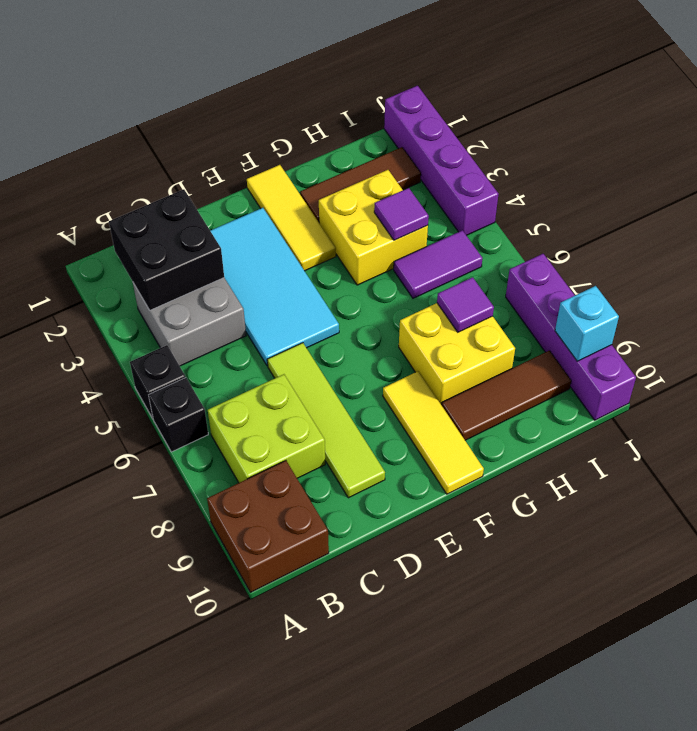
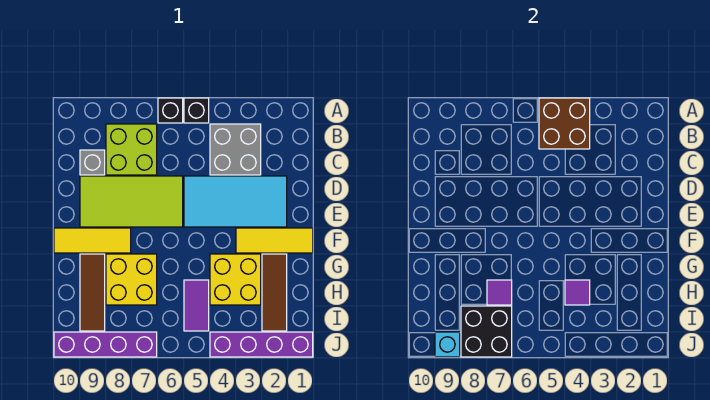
brown 2x2 brick [207,461,329,592] -> brown 2x2 brick moved to [539,98,590,149]
black 2x2 brick [109,189,224,310] -> black 2x2 brick moved to [461,306,512,357]
none -> grey 1x1 brick [80,150,105,175]
lime 1x4 tile [267,343,385,498] -> lime 2x4 tile [80,176,183,227]

